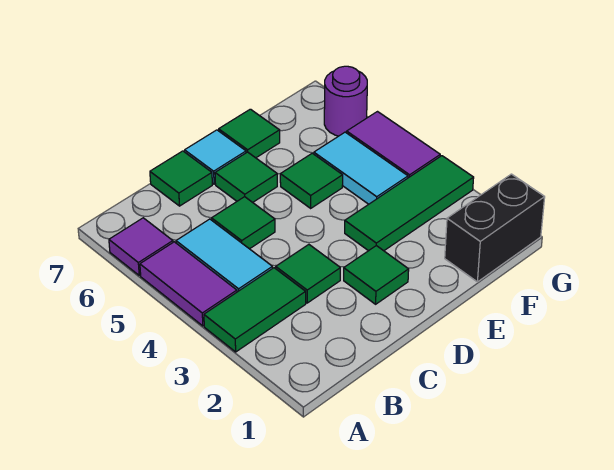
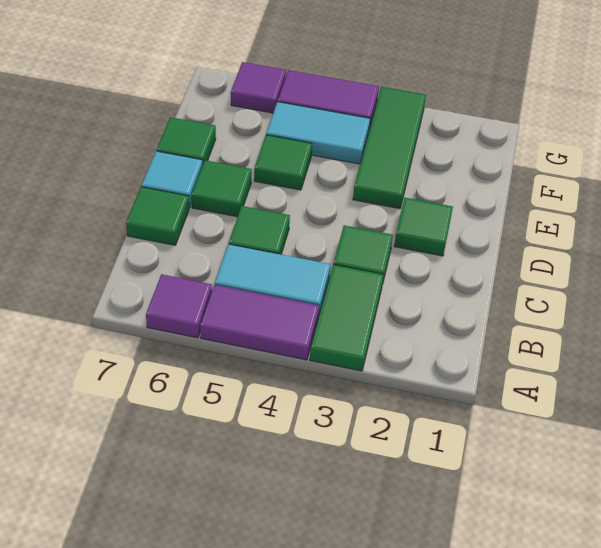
black 1x2 brick [445,174,545,282] -> none
purple 1x1 round brick [324,66,367,136] -> purple 1x1 tile [231,62,286,113]

